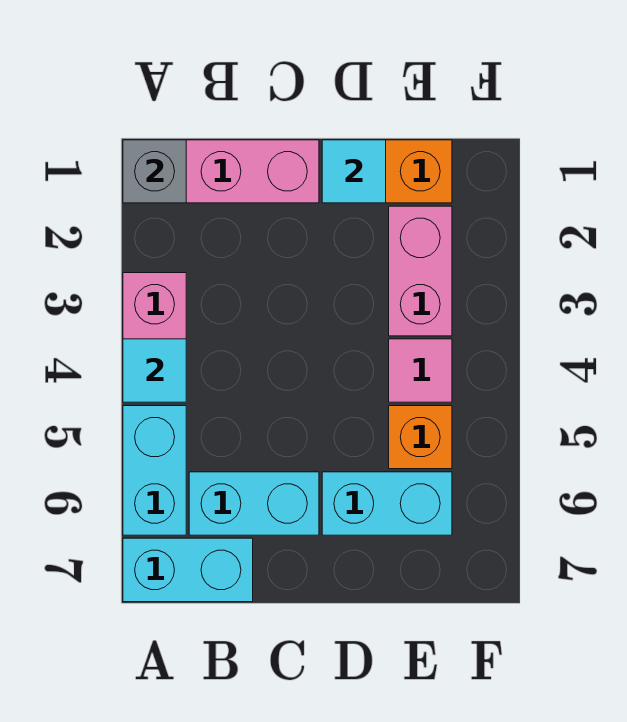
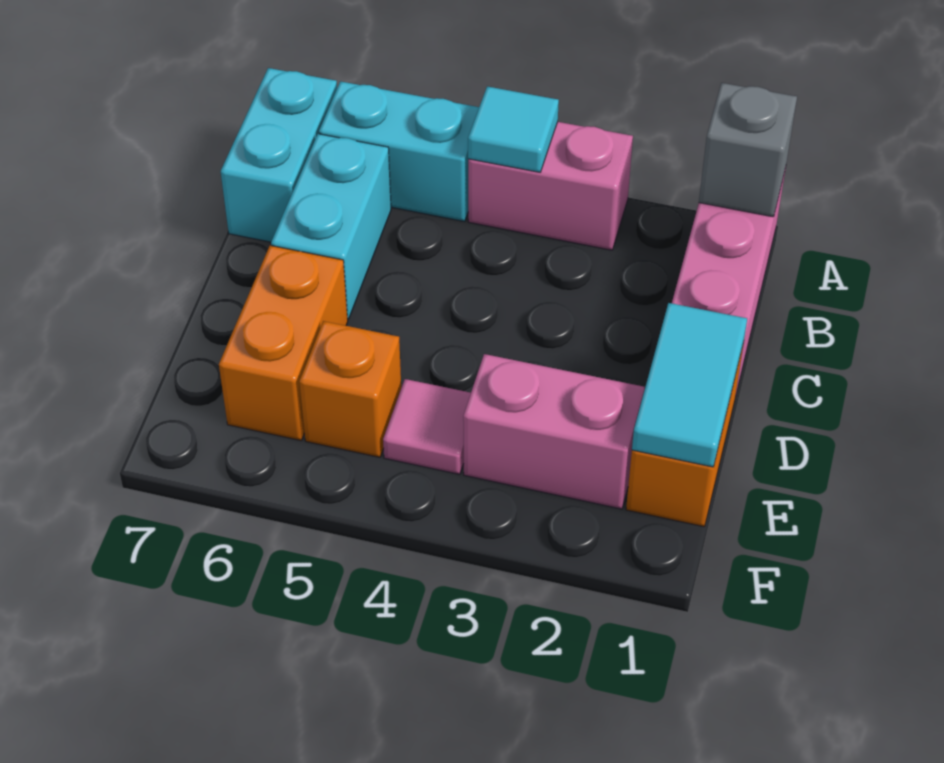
cyan 1x1 tile [322,140,386,203] -> cyan 1x2 tile [632,303,747,467]
cyan 1x2 brick [322,472,452,535] -> orange 1x2 brick [219,245,348,440]

